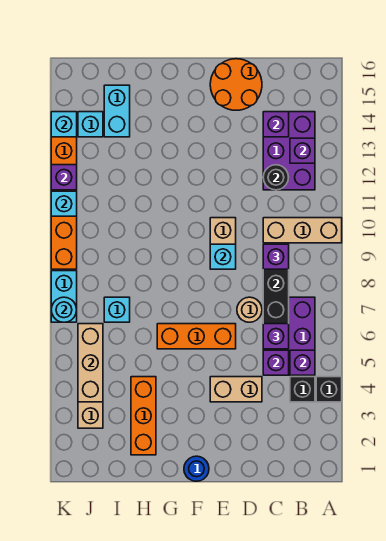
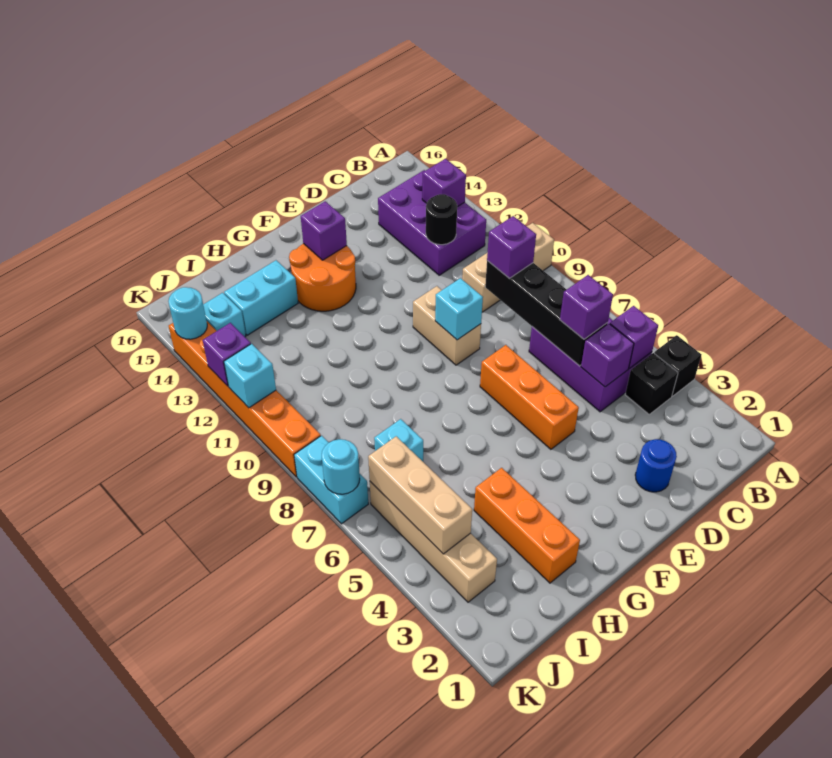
purple 1x1 brick [263,112,289,137] -> purple 1x1 brick moved to [301,201,347,260]
tan 1x2 brick [210,377,262,402] -> none
tan 1x1 round brick [237,297,262,322] -> none
orange 2x2 round brick [210,59,262,110] -> orange 2x2 round brick moved to [289,243,356,311]
orange 1x3 brick [157,324,236,349] -> orange 1x3 brick turned to [480,345,579,449]
blue 1x1 round brick [184,456,209,481] -> blue 1x1 round brick moved to [635,439,677,492]
cyan 1x2 brick [104,85,130,137] -> cyan 1x2 brick turned to [224,260,298,335]
cyan 1x1 brick [51,112,77,137] -> cyan 1x1 round brick [168,287,207,339]

